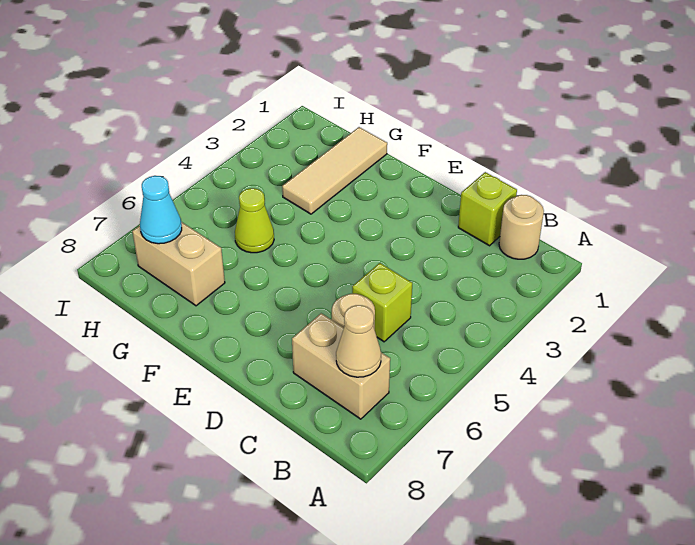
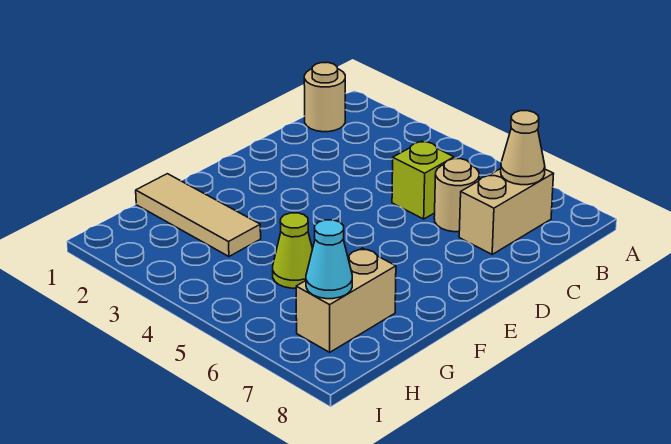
lime 1x1 brick [458,172,517,246] -> none

